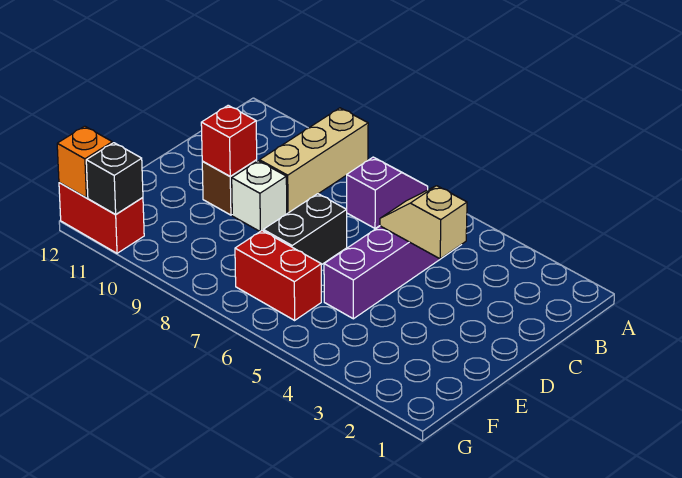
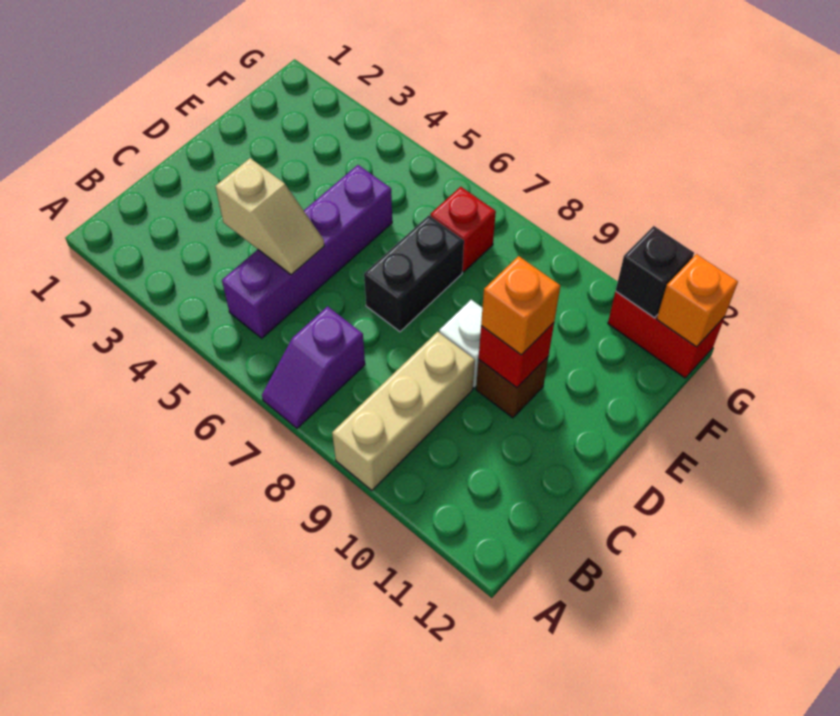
none -> orange 1x1 brick [481,256,560,355]
red 1x2 brick [235,231,321,320] -> red 1x1 brick [430,187,496,272]

